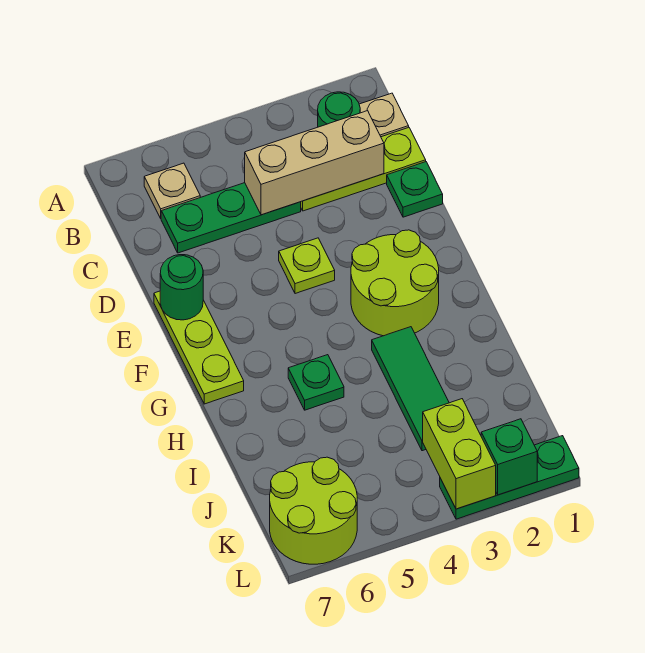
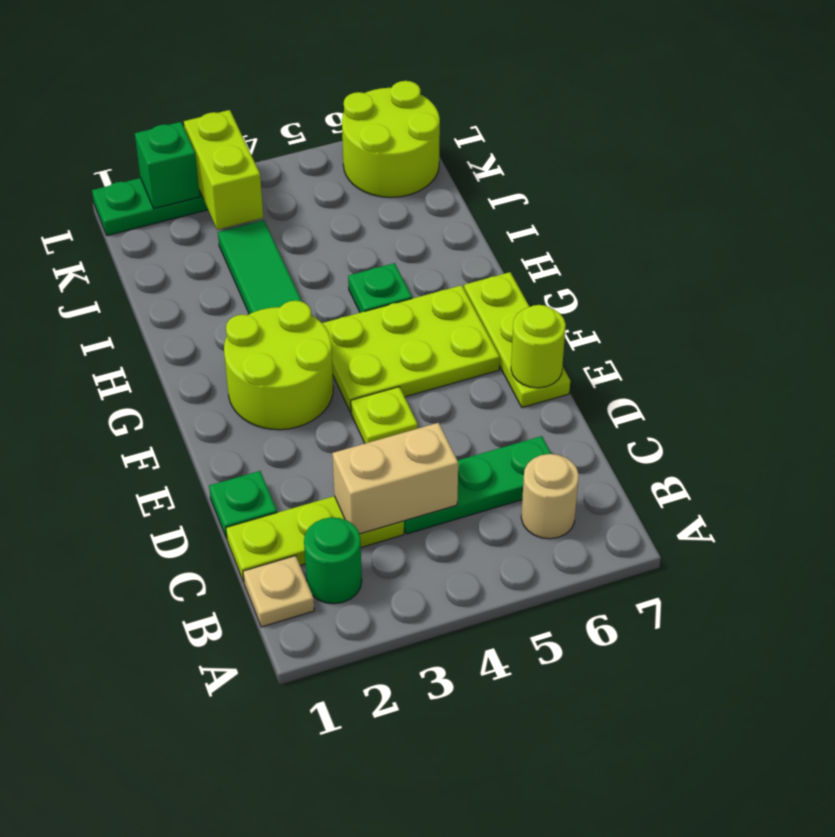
tan 1x1 plate [144,163,200,218] -> tan 1x1 round brick [521,454,579,539]
tan 1x3 brick [245,111,384,215] -> tan 1x2 brick [332,423,458,534]
green 1x1 round brick [160,255,203,320] -> lime 1x1 round brick [511,305,566,388]
none -> lime 2x3 plate [322,285,500,412]

